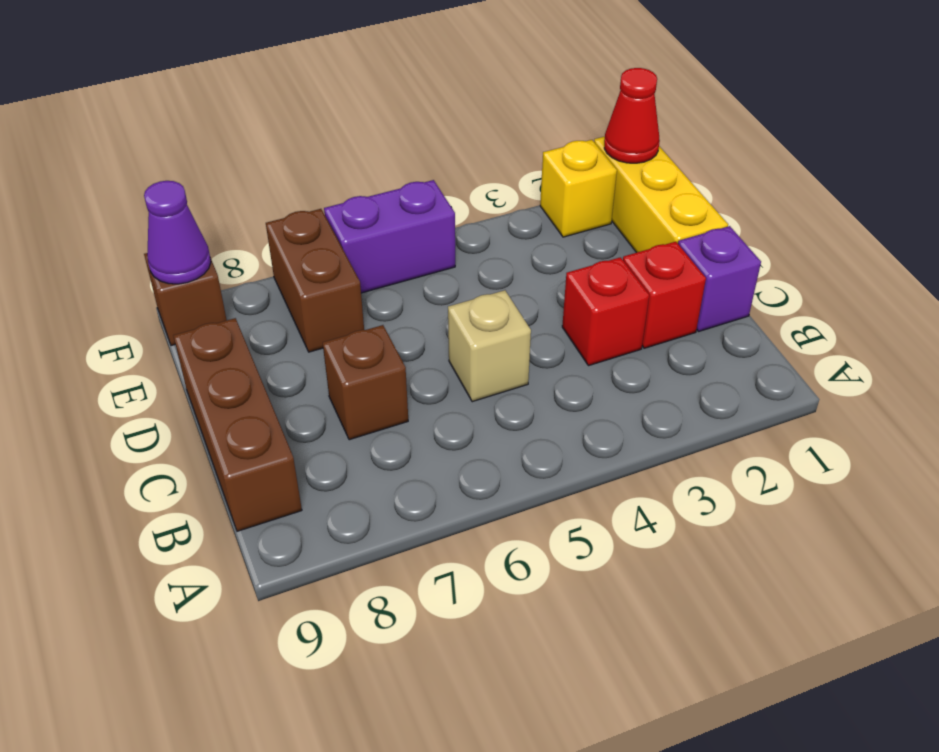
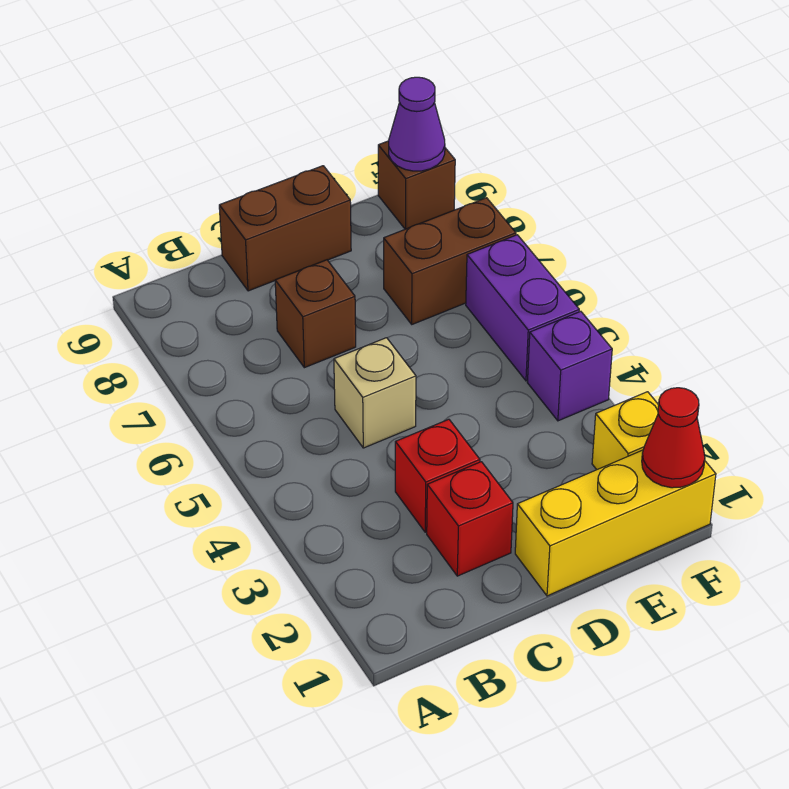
brown 1x3 brick [173,318,302,531] -> brown 1x2 brick [219,166,351,291]
purple 1x1 brick [678,226,761,331] -> purple 1x1 brick moved to [527,311,612,421]

